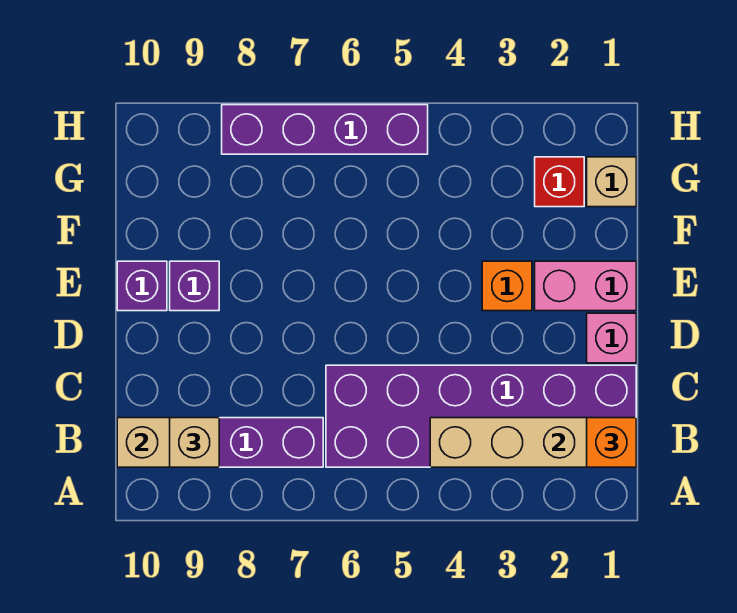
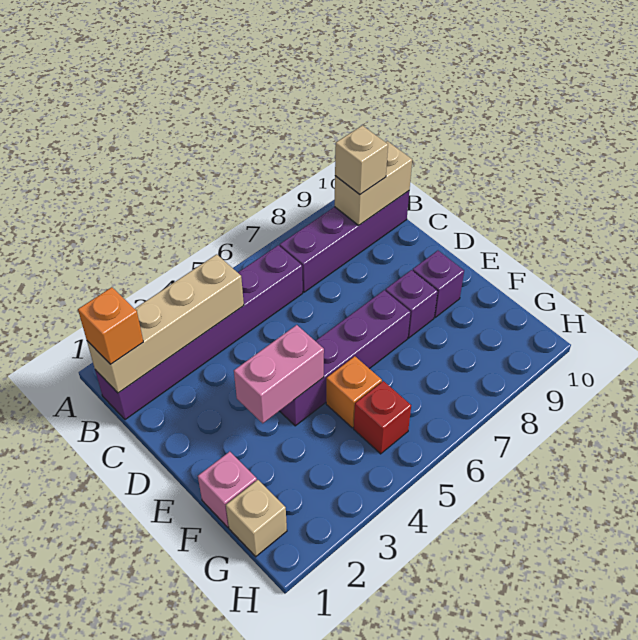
purple 2x6 brick [326,365,636,467] -> purple 1x6 brick [95,245,303,420]
pink 1x1 brick [587,313,636,363] -> pink 1x1 brick moved to [198,452,257,527]
pink 1x2 brick [535,261,636,311] -> pink 1x2 brick moved to [234,325,324,423]
orange 1x1 brick [482,261,532,311] -> orange 1x1 brick moved to [326,356,382,428]
purple 1x1 brick [117,261,167,311] -> purple 1x1 brick moved to [385,270,438,338]
red 1x1 brick [535,157,584,207] -> red 1x1 brick moved to [354,381,411,454]
purple 1x4 brick [222,105,428,154] -> purple 1x4 brick moved to [280,290,410,426]

